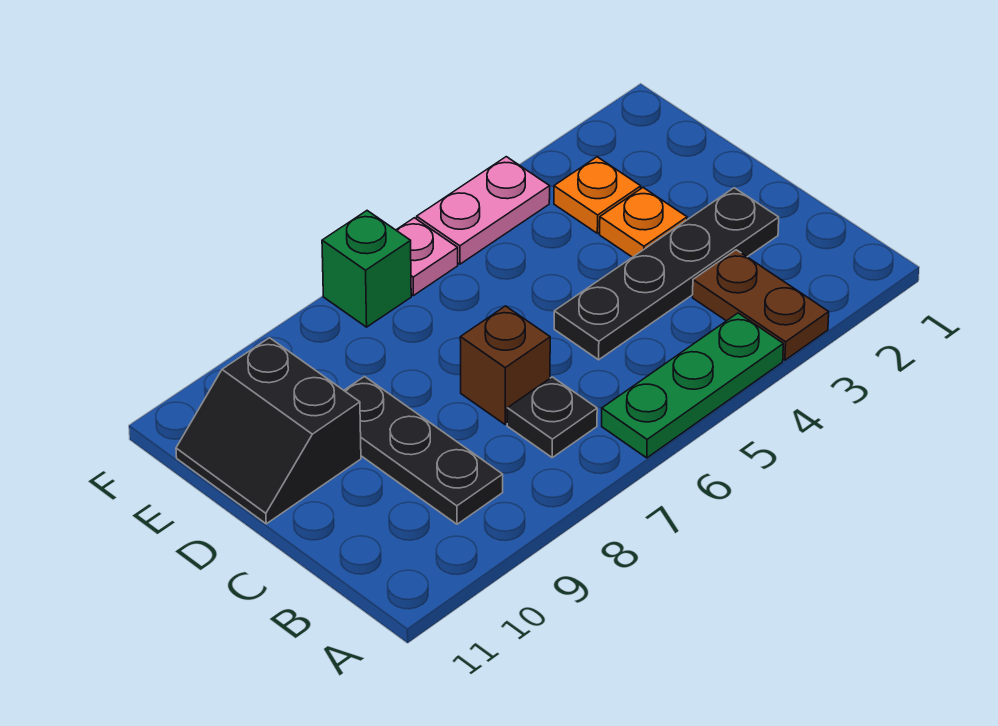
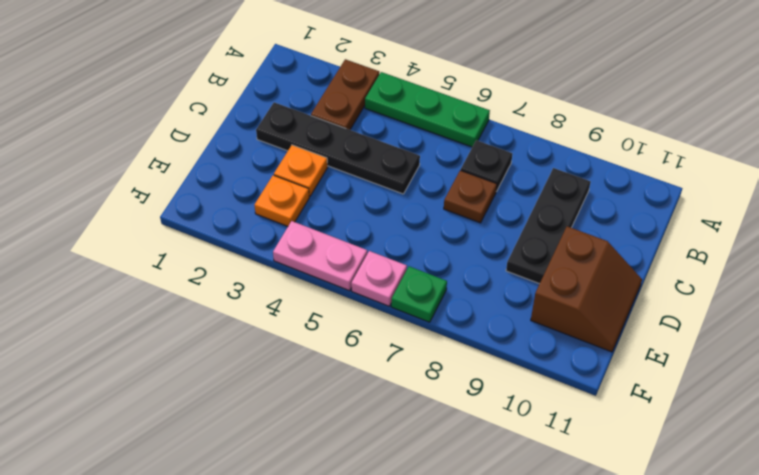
brown 1x1 brick [460,306,550,424] -> brown 1x1 plate [444,170,497,223]
black 2x2 slope [176,338,361,524] -> brown 2x2 slope [531,226,642,352]
green 1x1 brick [322,211,411,327] -> green 1x1 plate [391,266,447,322]

